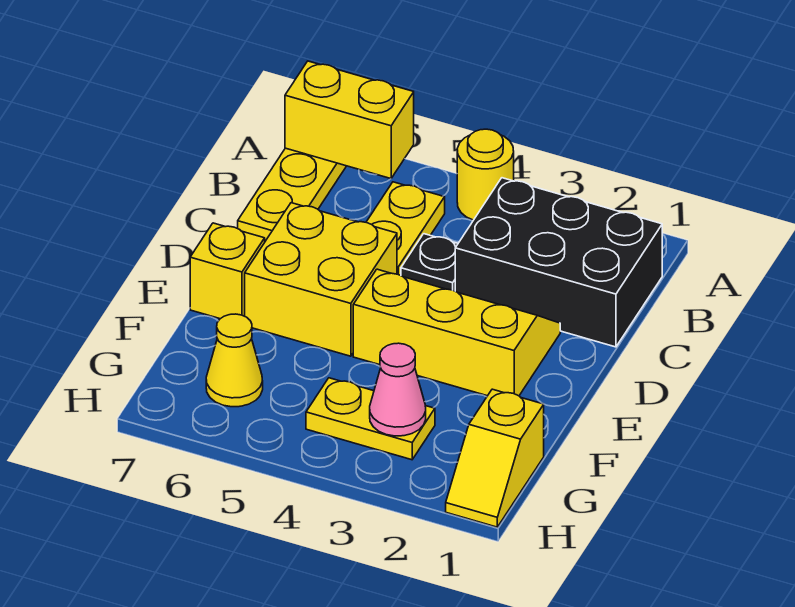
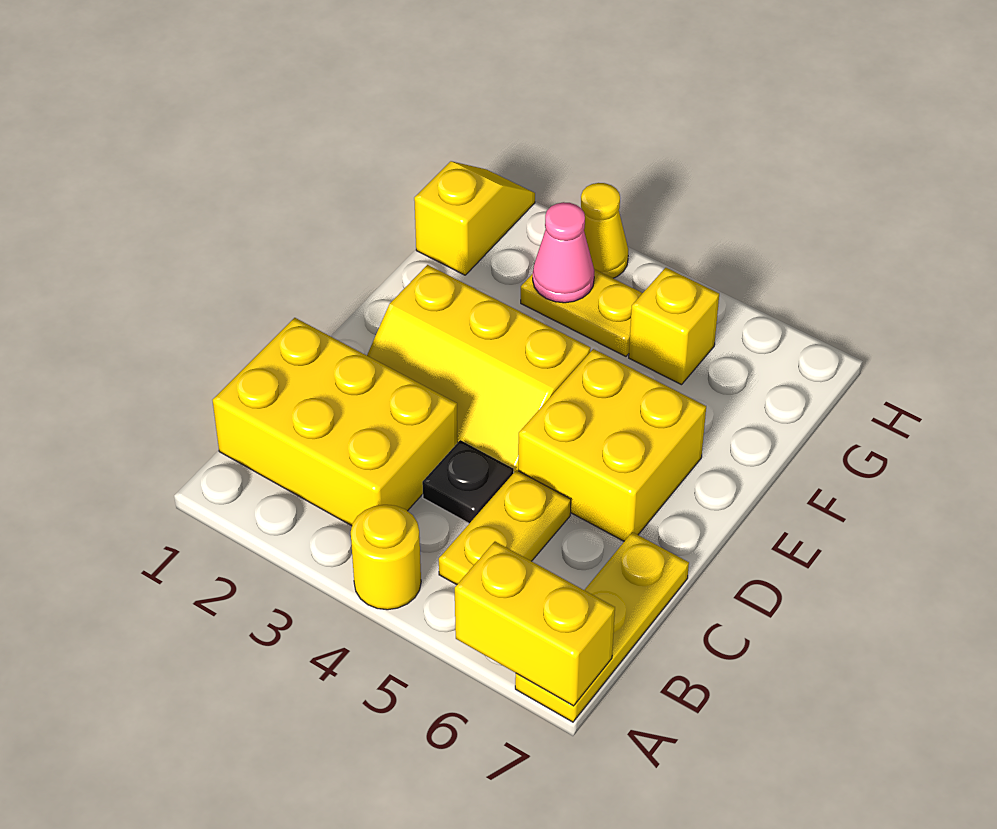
black 2x3 brick [455,178,662,347] -> yellow 2x3 brick [213,318,458,526]
yellow 1x1 brick [190,223,265,319] -> yellow 1x1 brick moved to [629,268,719,385]
yellow 1x1 cone [206,314,263,407] -> yellow 1x1 cone moved to [581,183,628,278]

